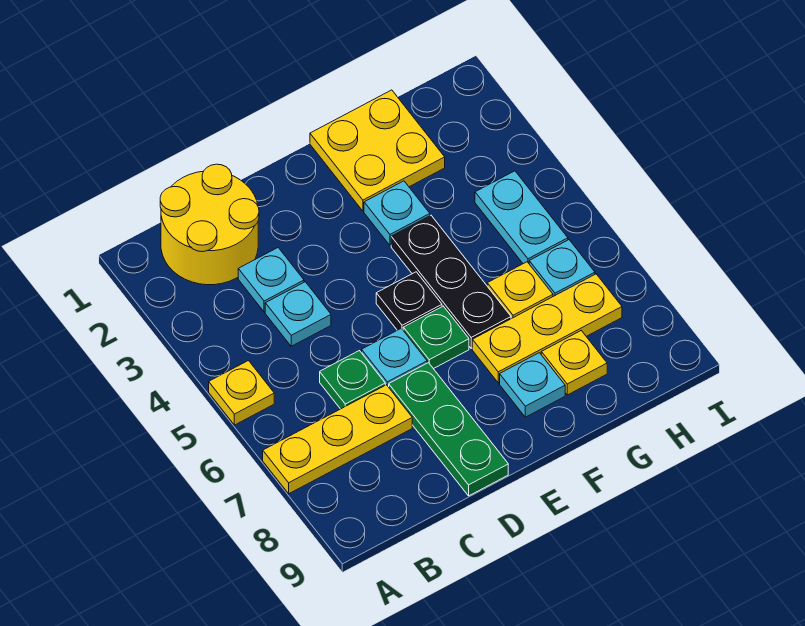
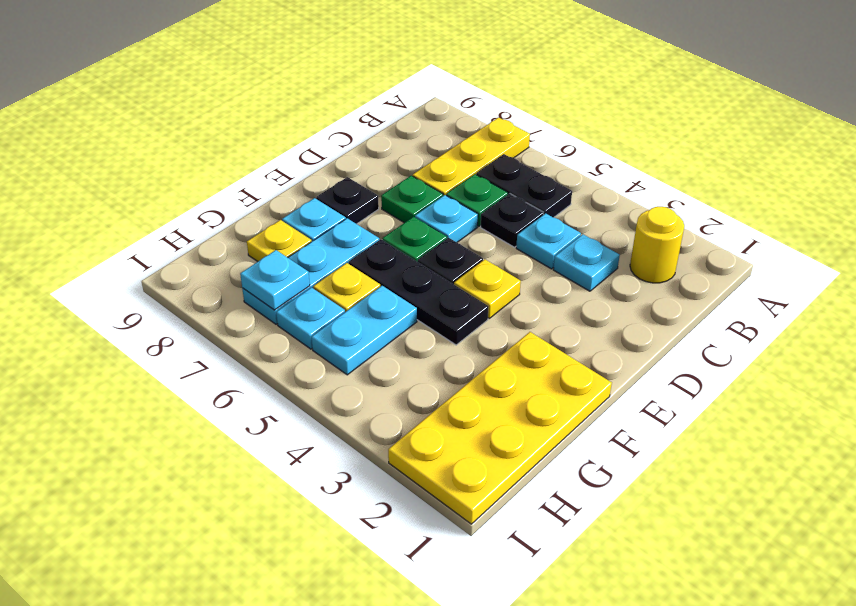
yellow 1x1 plate [209,361,274,425] -> yellow 1x1 plate moved to [454,259,521,318]
yellow 2x2 round brick [160,164,259,285] -> yellow 1x1 round brick [630,207,684,283]
none -> black 1x2 plate [476,154,572,218]
none -> black 1x1 plate [481,193,544,247]
green 1x3 plate [389,363,508,496] -> green 1x1 plate [381,176,443,223]
none -> black 1x1 plate [316,177,379,224]
yellow 2x2 plate [310,90,445,211] -> yellow 2x4 plate [388,332,612,524]
cyan 1x1 plate [364,181,430,245] -> cyan 1x1 plate moved to [240,250,310,310]
yellow 1x3 plate [472,274,622,383] -> cyan 1x3 plate [242,218,379,324]
cyan 1x2 plate [475,171,568,264] -> cyan 1x2 plate turned to [312,286,417,375]

